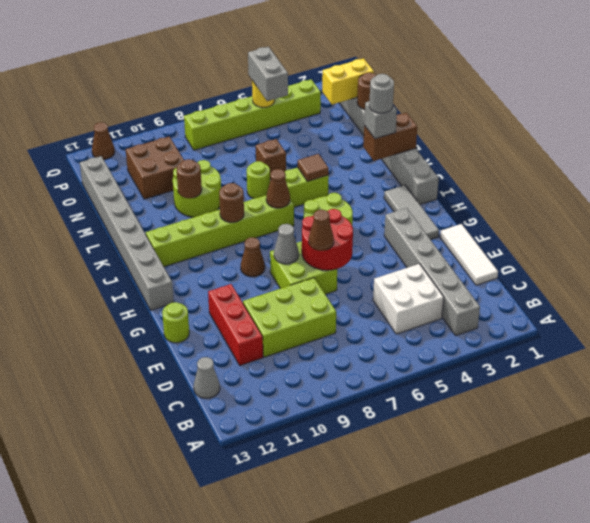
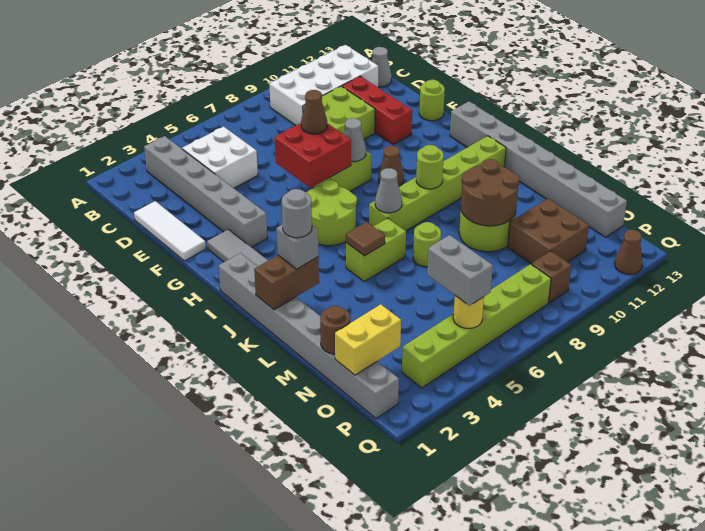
none -> white 2x4 brick [269,45,378,125]
lime 2x3 brick [243,278,336,357] -> lime 2x2 brick [303,86,375,139]
red 2x2 round brick [302,209,353,270] -> red 2x2 brick [275,123,351,188]
brown 1x1 cone [266,169,290,208] -> grey 1x1 cone [375,168,402,213]
brown 1x1 round brick [219,183,244,222] -> lime 1x1 round brick [416,145,444,189]
brown 1x1 round brick [177,159,202,198] -> brown 2x2 round brick [461,159,520,226]
brown 1x1 brick [256,139,286,179] -> brown 1x1 brick moved to [532,251,571,303]

